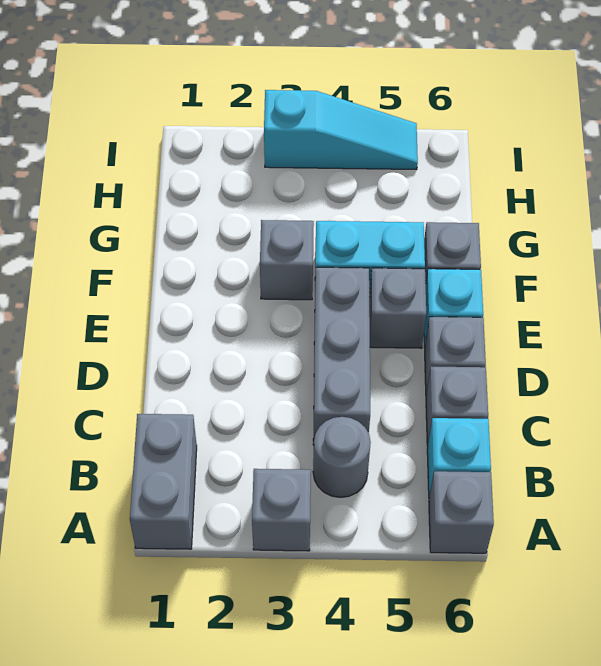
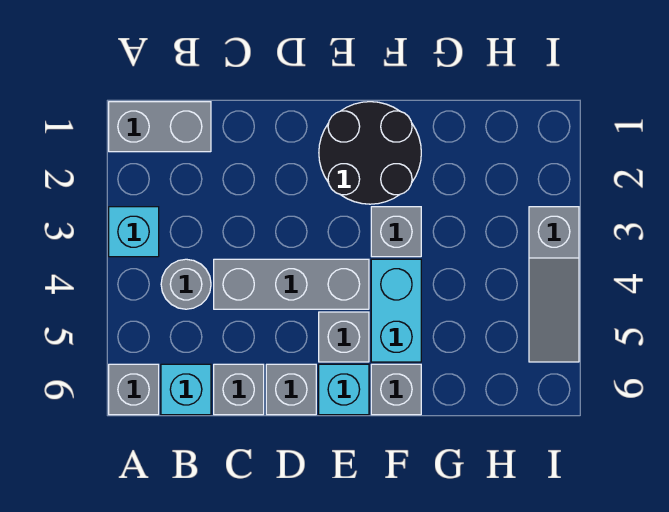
grey 1x1 brick [252,469,311,551] -> cyan 1x1 brick [109,207,159,257]
none -> black 2x2 round brick [319,102,421,204]
cyan 1x3 slope [264,90,418,170] -> grey 1x3 slope [529,207,579,362]

